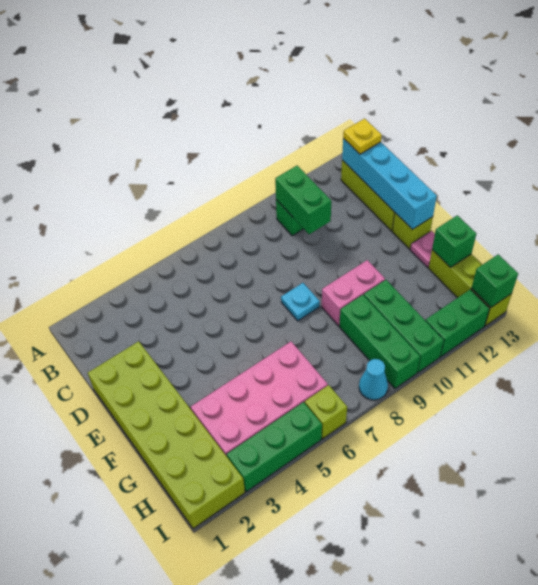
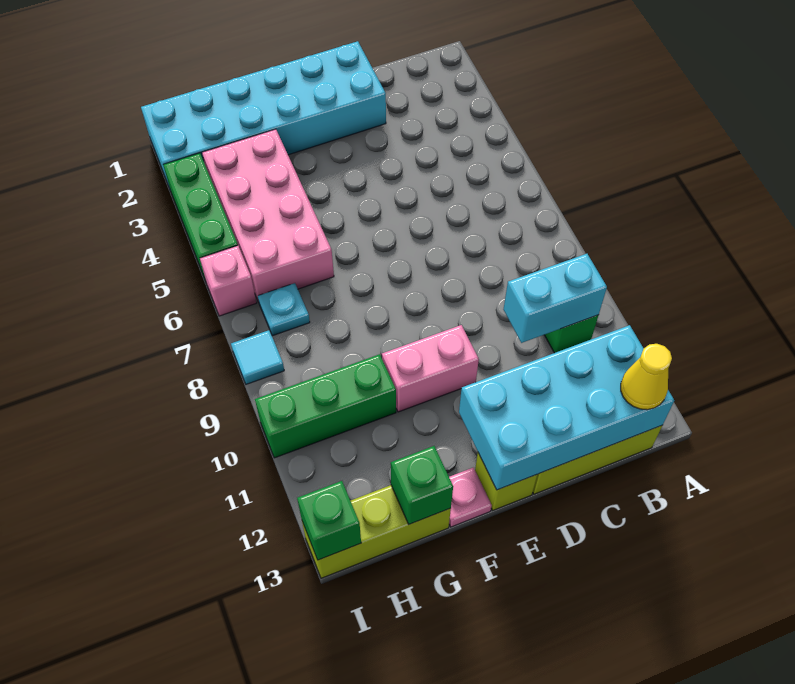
green 1x2 brick [275,166,331,234] -> cyan 1x2 brick [503,254,607,343]
cyan 1x4 brick [342,138,437,229] -> cyan 2x4 brick [459,325,674,490]
yellow 1x1 plate [343,119,382,154] -> yellow 1x1 cone [621,344,672,410]
lime 2x6 brick [88,341,245,529] -> cyan 2x6 brick [141,41,386,188]
cyan 1x1 plate [281,283,320,321] -> cyan 1x1 plate moved to [258,283,310,336]
pink 1x2 brick [322,260,385,326] -> pink 1x2 brick turned to [382,325,479,412]
green 1x3 brick [339,295,420,389] -> none
lime 1x1 brick [305,385,347,439] -> pink 1x1 brick [200,246,257,316]
cyan 1x1 cone [359,359,388,400] -> cyan 1x1 tile [231,330,284,384]
green 1x2 brick [426,289,490,357] -> none

